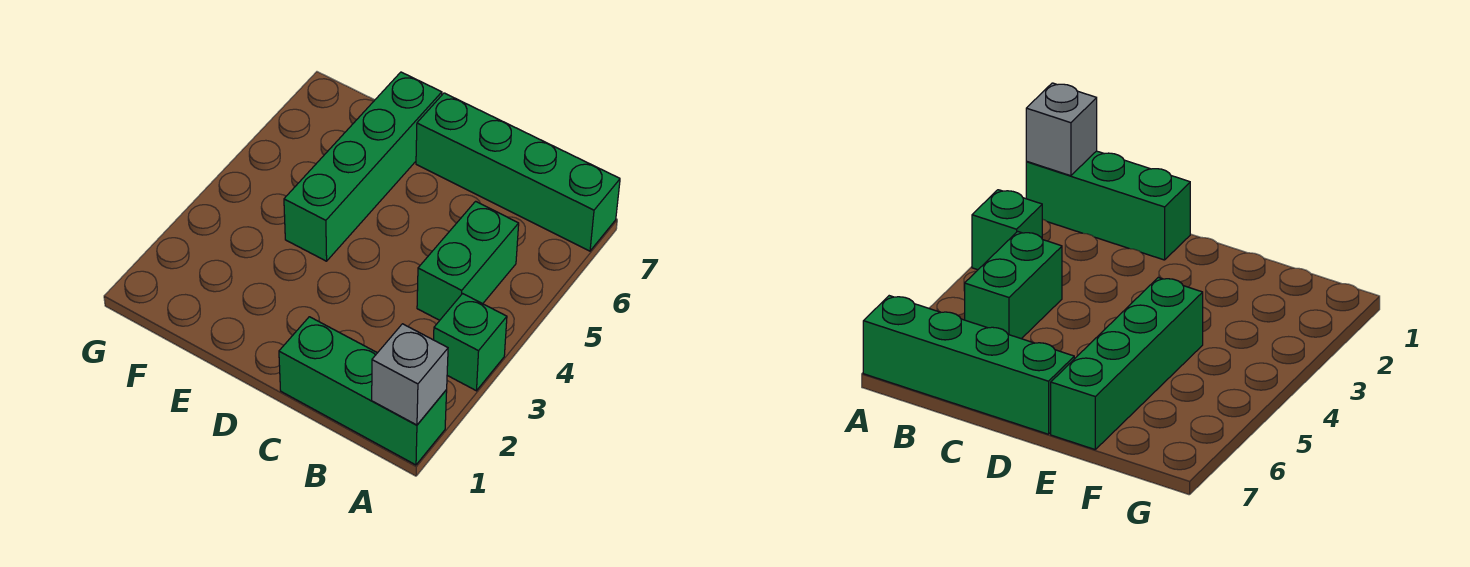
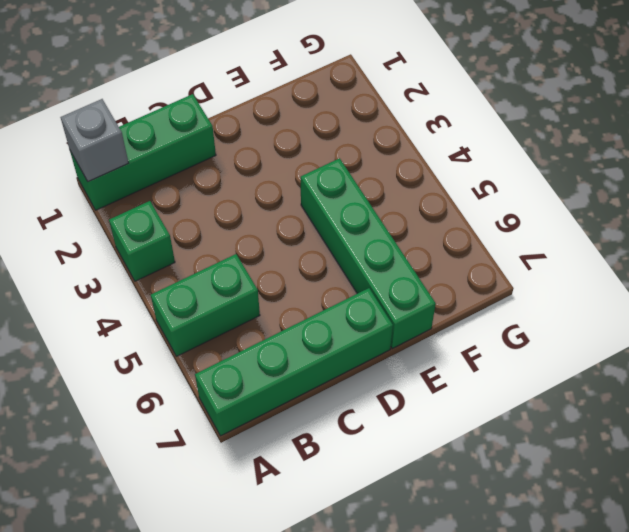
green 1x2 brick [417,201,519,320] -> green 1x2 brick turned to [151,254,260,356]

